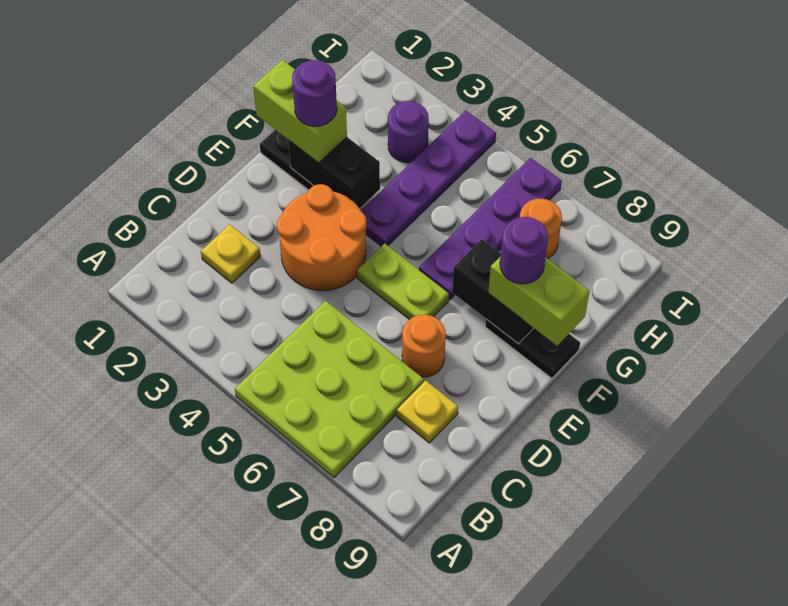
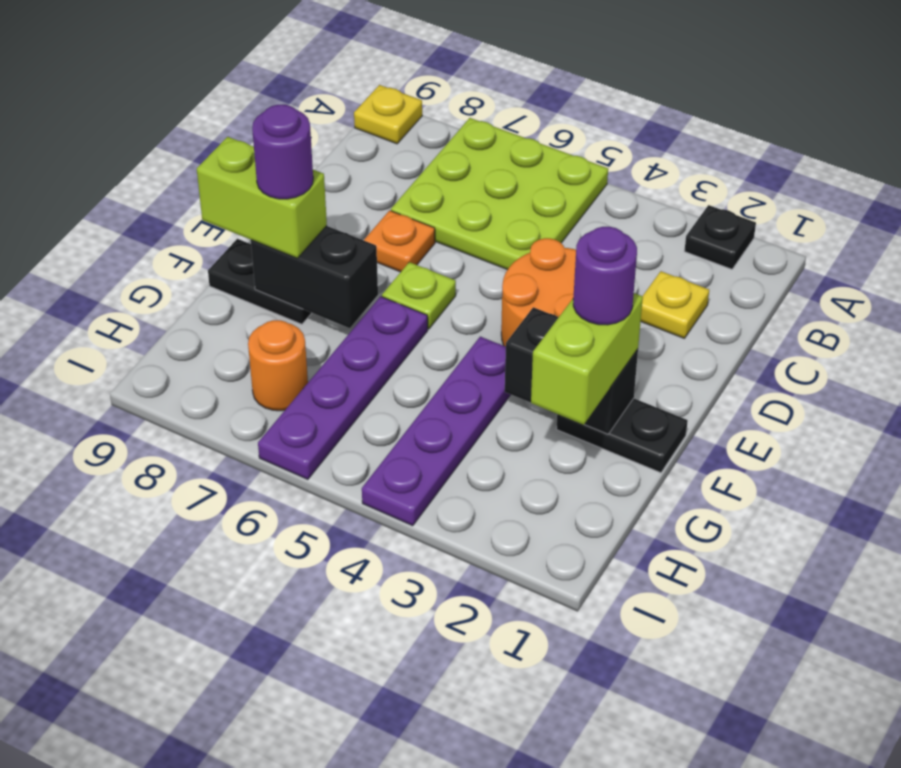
none -> black 1x1 plate [685,205,756,269]
yellow 1x1 plate [397,380,458,443] -> yellow 1x1 plate moved to [354,85,422,144]
orange 1x1 round brick [402,315,446,377] -> orange 1x1 plate [364,210,435,272]
lime 1x2 plate [357,244,449,320] -> lime 1x1 plate [382,262,456,329]
lime 1x2 brick [253,60,347,163] -> lime 1x2 brick turned to [531,293,643,425]
purple 1x1 round brick [388,101,429,163] -> none

